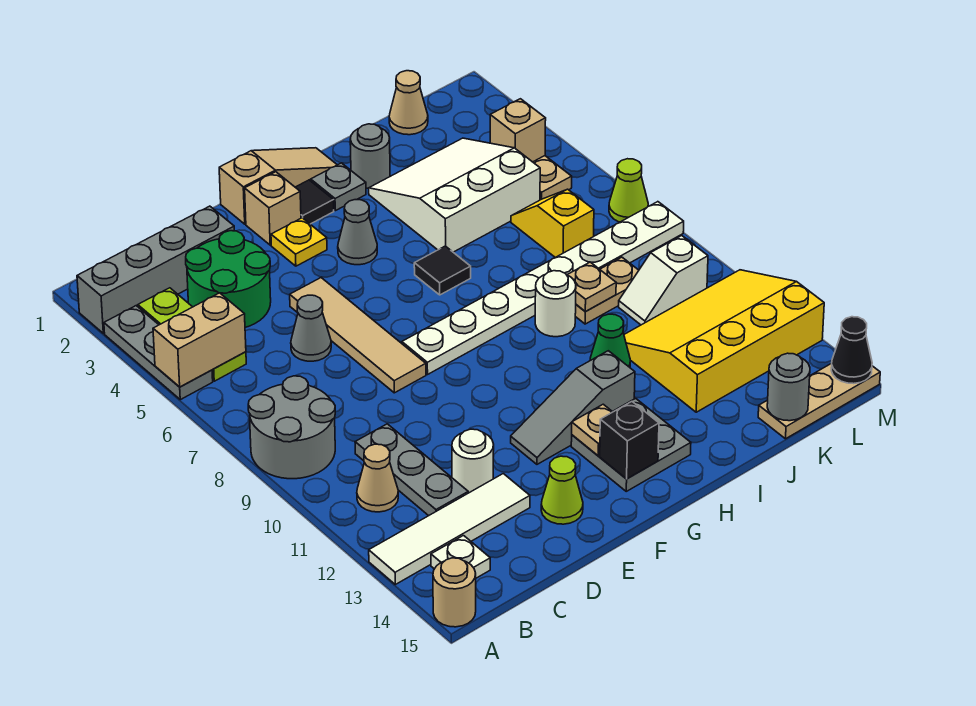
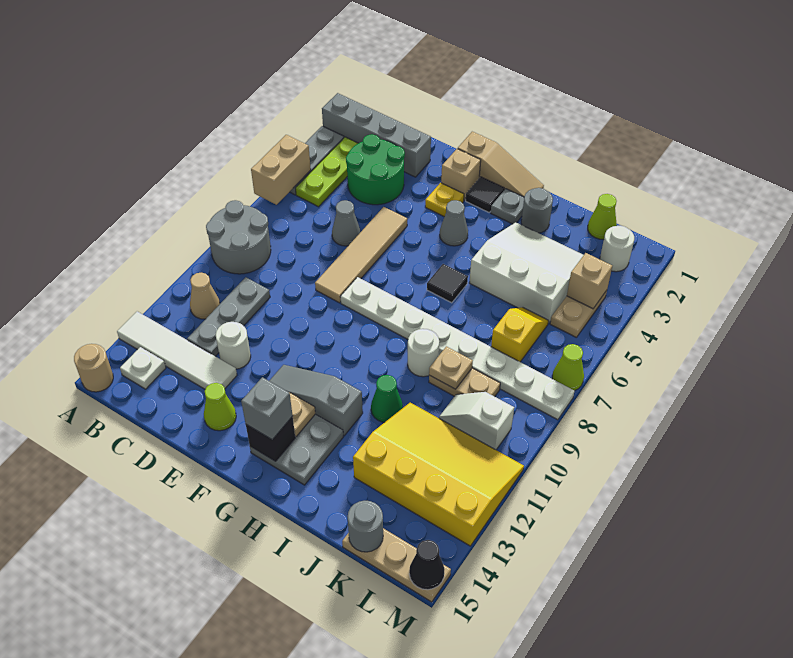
tan 1x2 brick [153,293,246,387] -> tan 1x2 brick turned to [251,135,311,205]
none -> grey 1x1 brick [241,377,293,440]
tan 1x1 cone [389,71,428,135] -> lime 1x1 cone [588,194,617,240]
none -> white 1x1 round brick [600,226,634,272]

